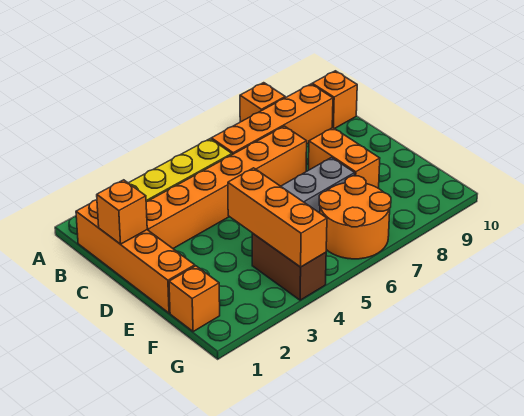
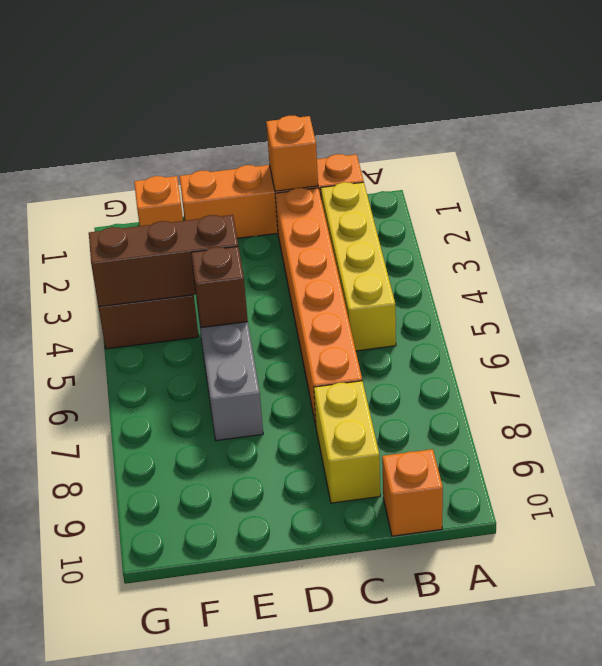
orange 1x1 brick [240,83,285,122] -> none
orange 1x4 brick [211,84,333,155] -> none
none -> yellow 1x2 brick [314,381,380,503]
orange 1x2 brick [309,128,380,188] -> none
orange 1x3 brick [228,168,327,267] -> brown 1x3 brick [89,215,238,307]
none -> brown 1x1 brick [191,246,248,328]
orange 2x2 round brick [319,176,391,259] -> none

